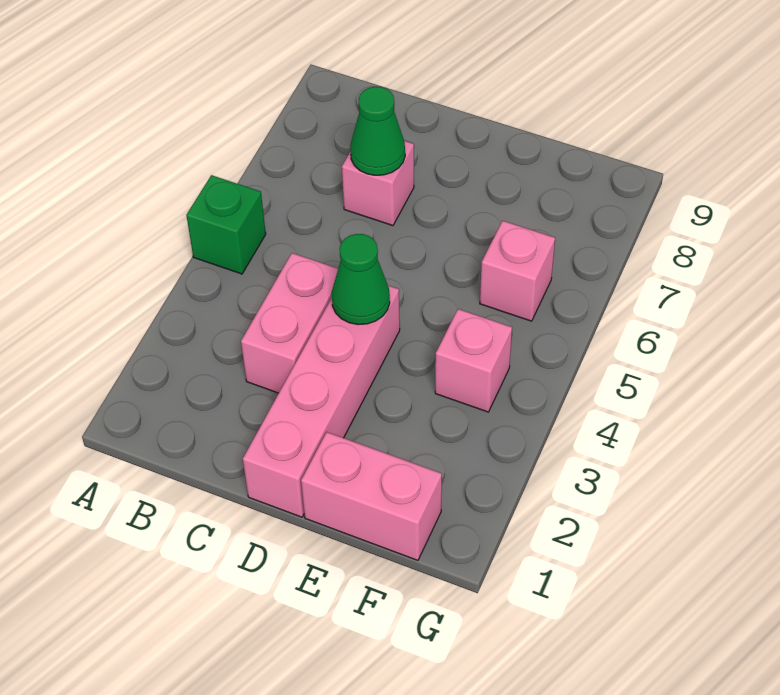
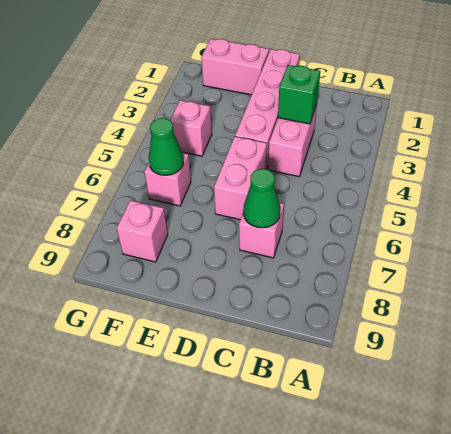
green 1x1 brick [186,175,266,274] -> green 1x1 brick moved to [278,65,320,124]
green 1x1 cone [332,234,390,325] -> green 1x1 cone moved to [149,118,184,175]
none -> pink 1x2 brick [214,137,267,220]
none -> pink 1x1 brick [117,200,168,262]

